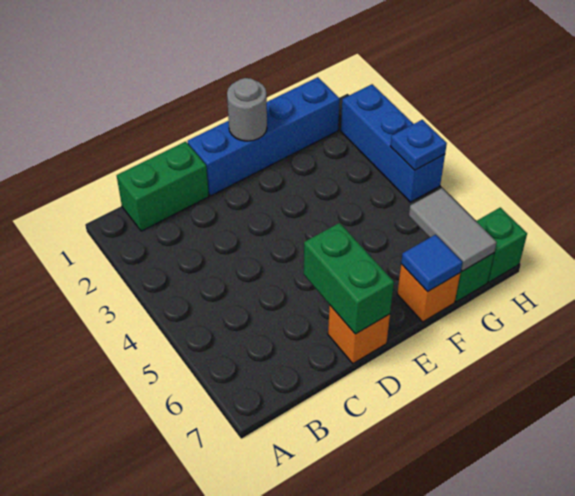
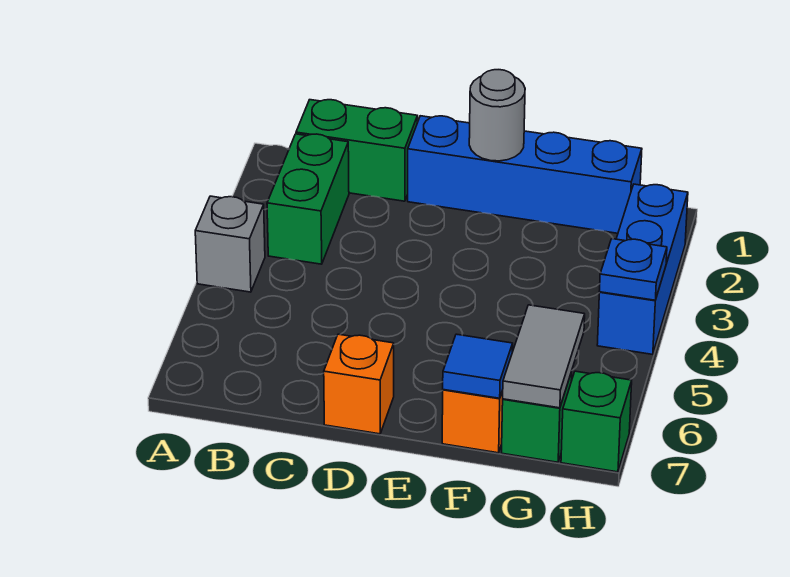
none -> grey 1x1 brick [195,196,265,292]
green 1x2 brick [304,223,394,334] -> green 1x2 brick moved to [267,134,349,264]

